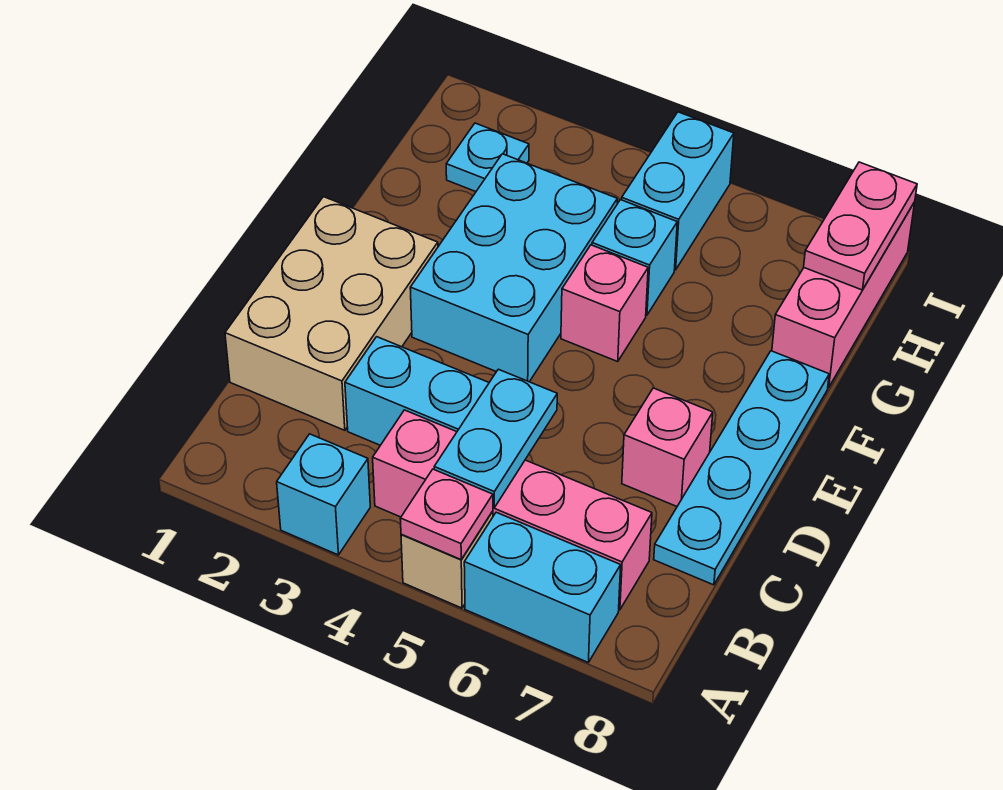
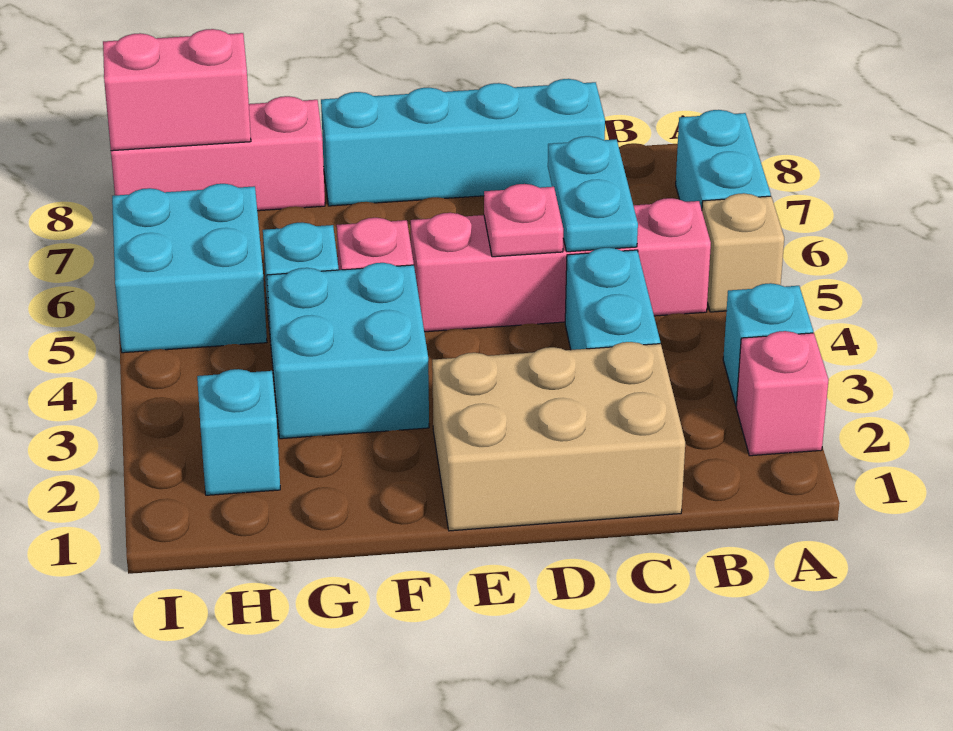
pink 1x1 plate [400,469,493,559] -> pink 1x1 plate moved to [484,184,563,257]
pink 1x4 brick [373,410,652,610] -> pink 1x4 brick turned to [411,198,711,332]
cyan 1x2 plate [434,369,557,508] -> cyan 1x2 plate turned to [548,136,638,252]
cyan 1x4 plate [654,351,829,585] -> cyan 1x4 brick [321,79,605,206]
pink 1x1 brick [622,388,713,506] -> pink 1x1 brick moved to [736,331,829,456]
cyan 2x3 brick [410,154,617,382] -> cyan 2x2 brick [267,263,429,439]
cyan 1x1 plate [446,123,529,192] -> cyan 1x1 brick [197,369,280,495]
cyan 1x2 brick [622,112,734,270] -> cyan 2x2 brick [112,184,267,353]
pink 1x2 plate [804,162,917,290] -> pink 1x2 brick [103,29,251,151]

